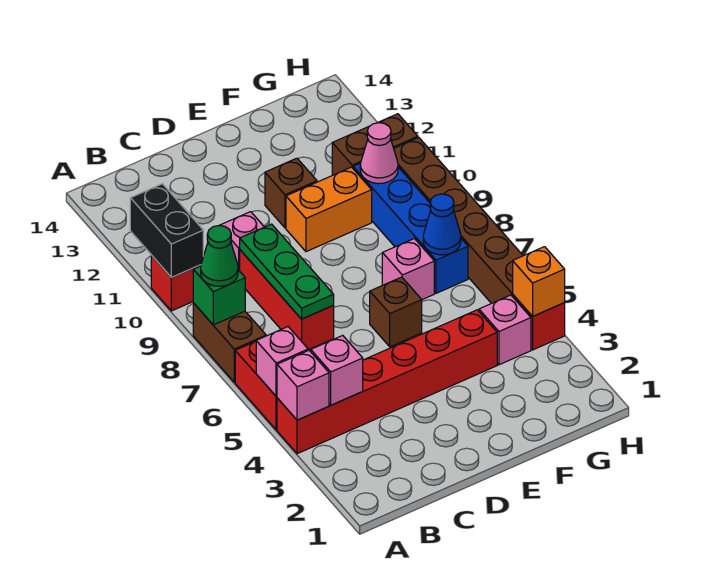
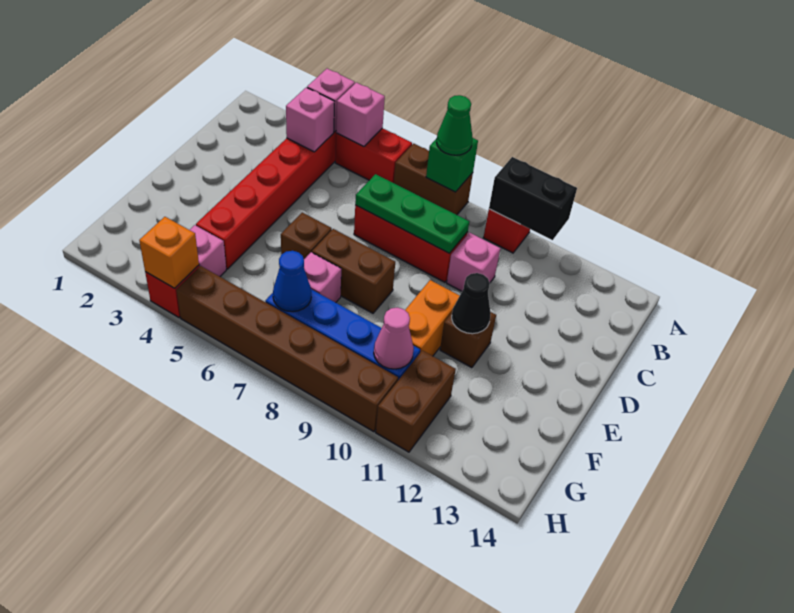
none -> brown 1x2 brick [312,229,395,313]
none -> black 1x1 cone [452,273,491,334]

